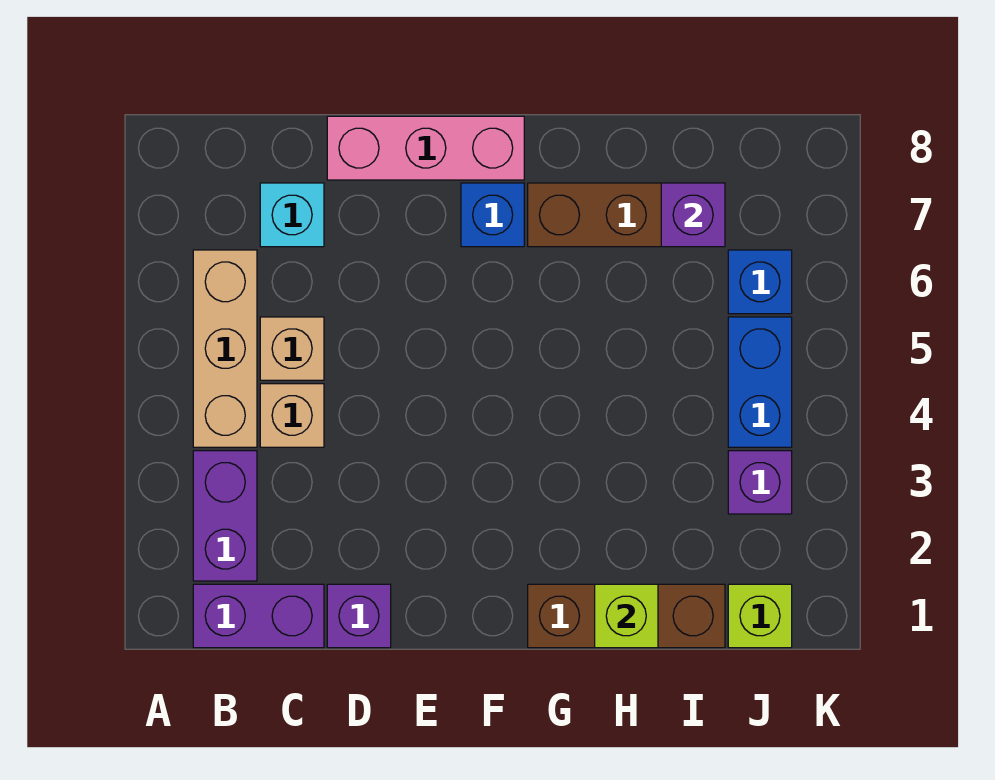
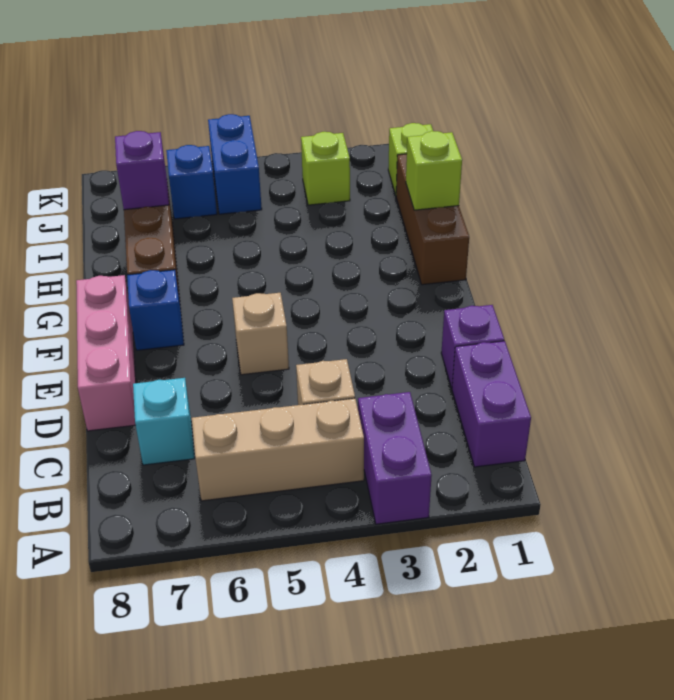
purple 1x2 brick [193,451,257,581] -> purple 1x2 brick turned to [358,392,432,524]
tan 1x1 brick [260,317,324,380] -> tan 1x1 brick moved to [232,293,289,375]
purple 1x1 brick [728,451,792,514] -> lime 1x1 brick [301,132,350,205]
blue 1x2 brick [728,317,792,447] -> blue 1x2 brick turned to [208,114,262,214]

